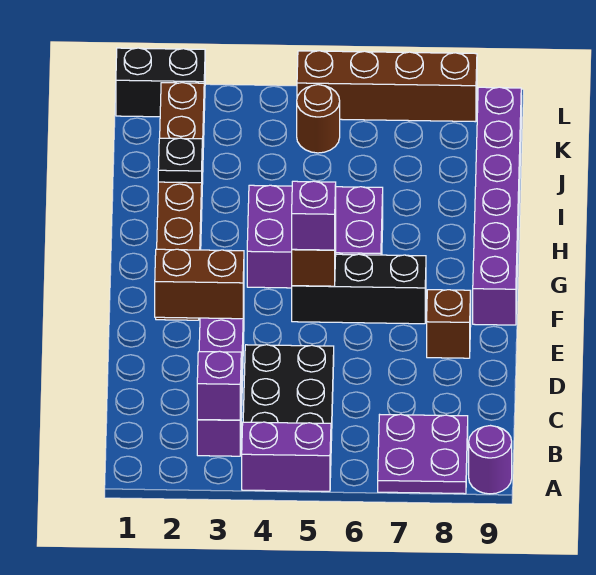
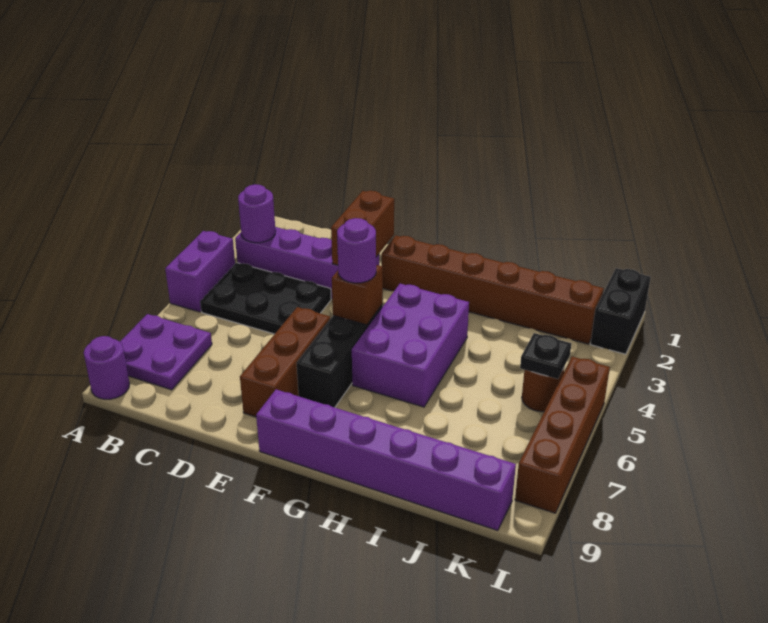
purple 1x1 brick [197,351,241,420] -> purple 1x1 round brick [238,184,275,243]
brown 1x1 brick [427,290,471,358] -> brown 1x3 brick [240,307,331,417]
purple 1x1 brick [292,181,336,250] -> purple 1x1 round brick [337,218,376,283]
black 1x1 plate [158,138,202,183] -> black 1x1 plate moved to [520,333,571,379]

